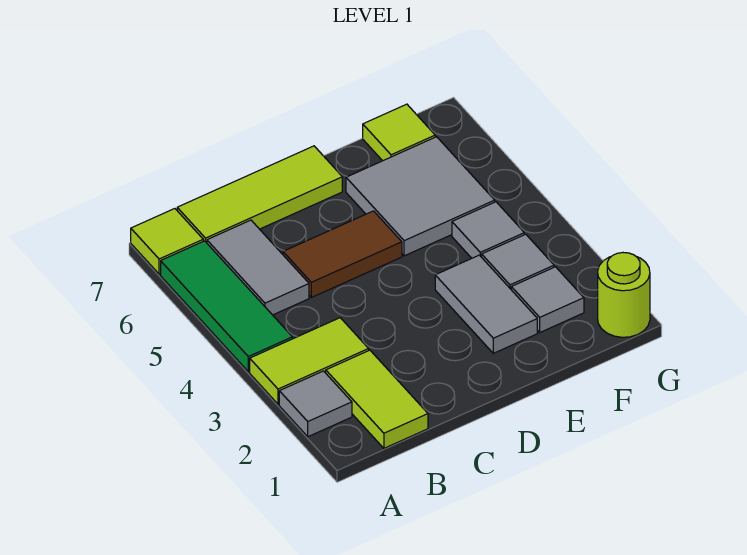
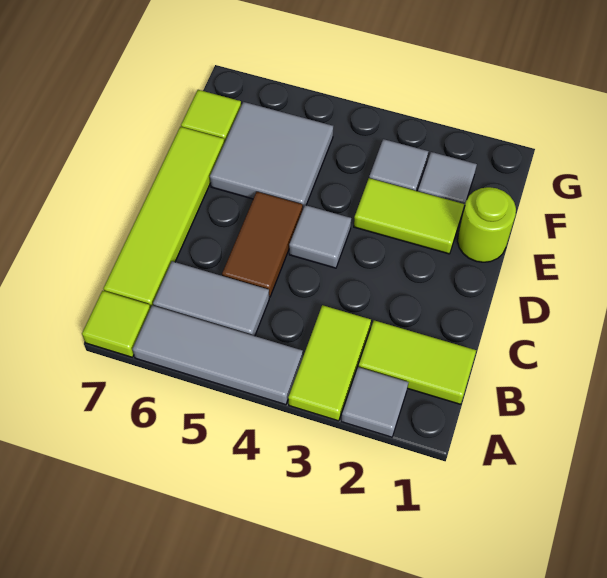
green 1x3 tile [161,241,292,372] -> grey 1x3 tile [133,306,303,405]
lime 1x3 tile [177,146,342,243] -> lime 1x4 tile [103,127,225,308]
grey 1x2 tile [435,255,537,353] -> lime 1x2 tile [354,178,464,254]
grey 1x1 tile [452,202,524,258] -> grey 1x1 tile moved to [289,205,351,268]
lime 1x1 round brick [598,253,650,337] -> lime 1x1 round brick moved to [458,187,516,262]

